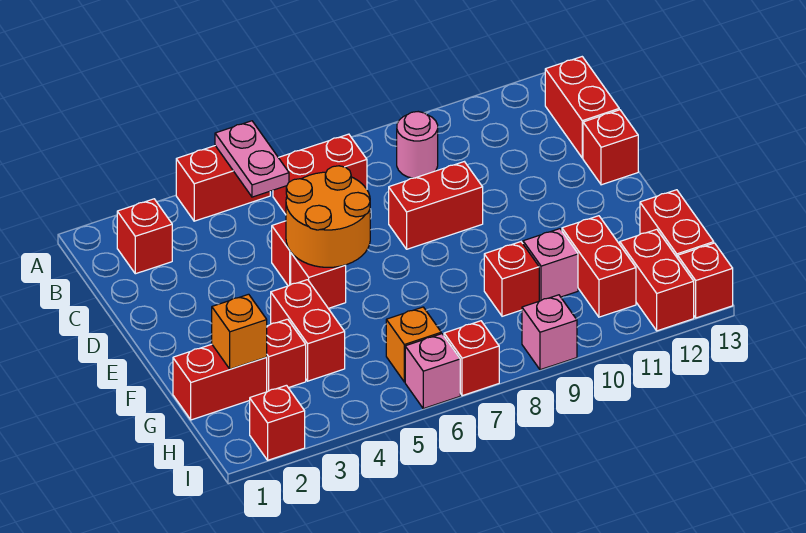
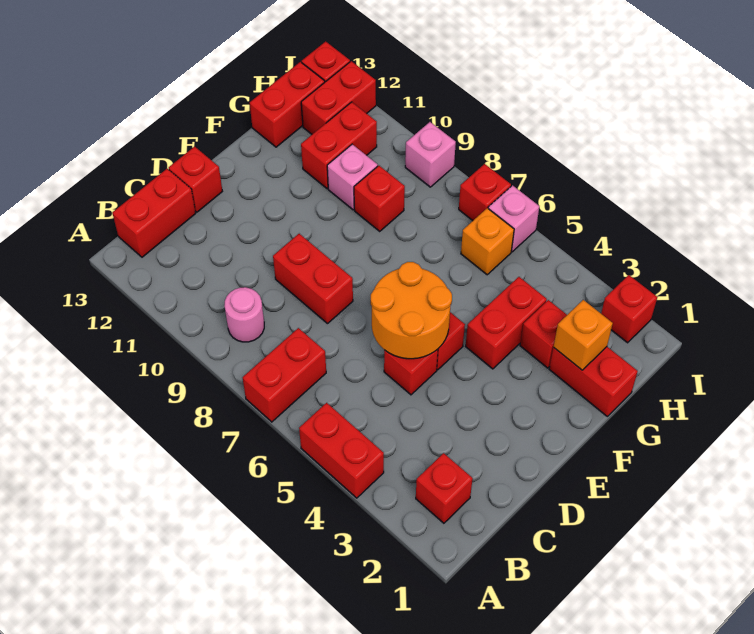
pink 1x2 plate [215,121,289,197] -> none
red 1x2 brick [273,134,367,214] -> red 1x2 brick turned to [243,328,326,422]

